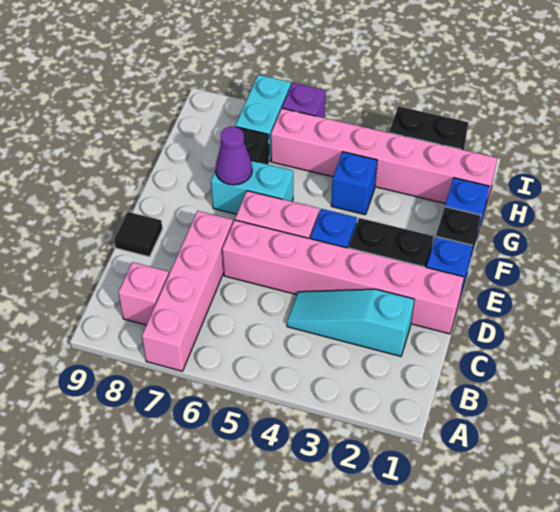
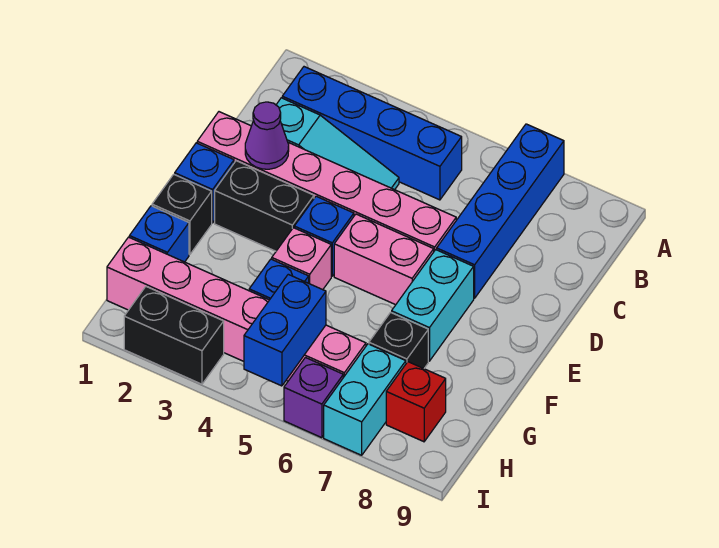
pink 1x4 brick [142,211,233,371] -> blue 1x4 brick [437,124,564,298]
none -> blue 1x4 brick [282,67,462,200]
pink 1x1 brick [118,262,169,325] -> pink 1x1 brick moved to [272,228,331,290]
black 1x1 tile [114,212,162,257] -> none
cyan 1x2 brick [211,160,293,214] -> cyan 1x2 brick turned to [392,250,474,361]
purple 1x1 cone [216,127,252,185] -> purple 1x1 cone moved to [245,102,289,169]
none -> blue 1x2 brick [244,274,326,386]
none -> red 1x1 brick [386,362,446,442]

